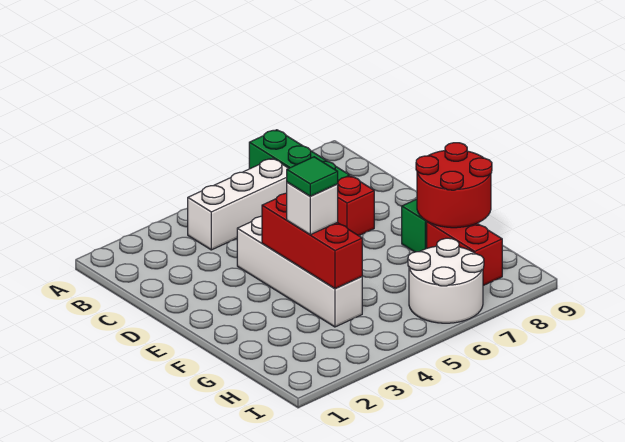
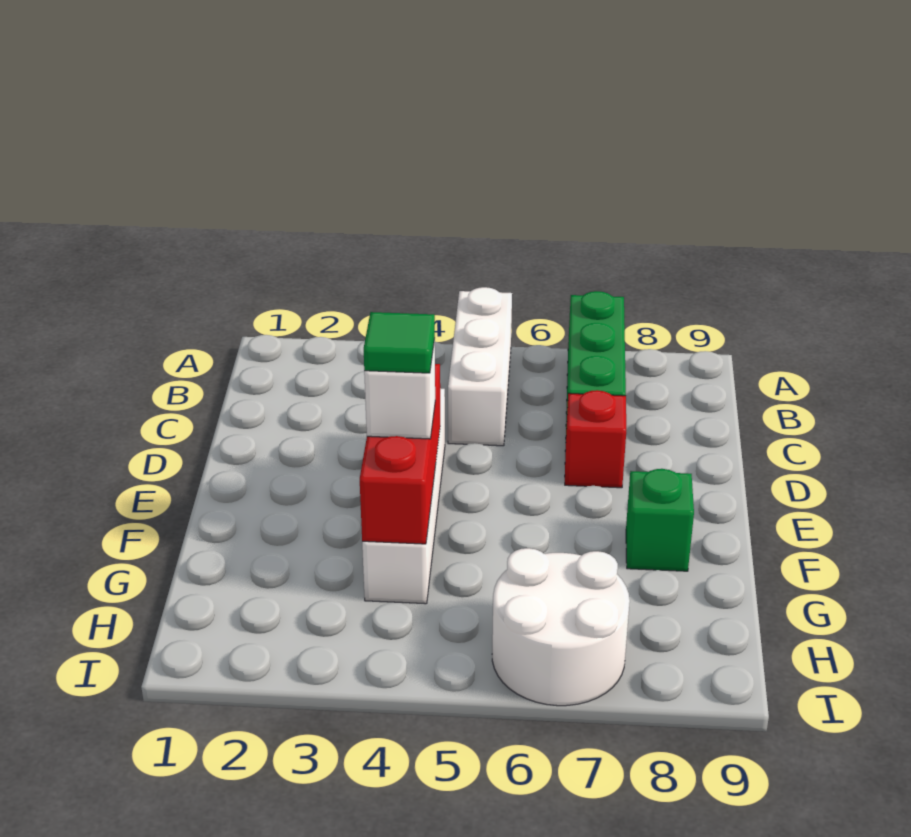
white 1x3 brick [188,158,289,250] -> white 1x3 brick turned to [448,287,512,446]
red 2x2 round brick [416,143,492,228] -> none
red 1x2 brick [427,222,502,286] -> none

